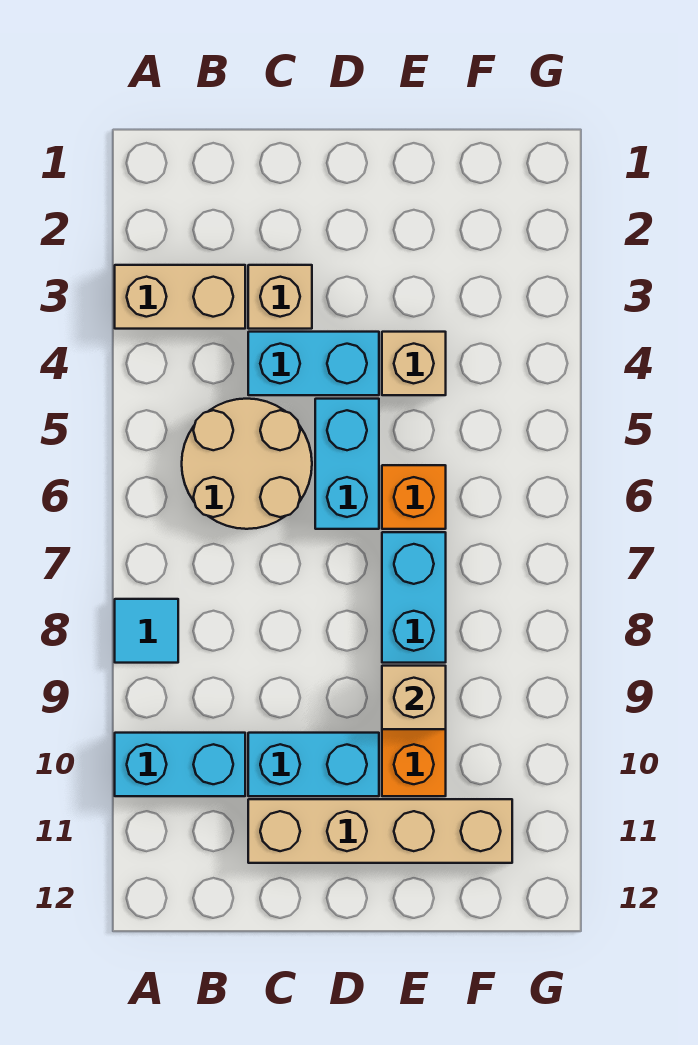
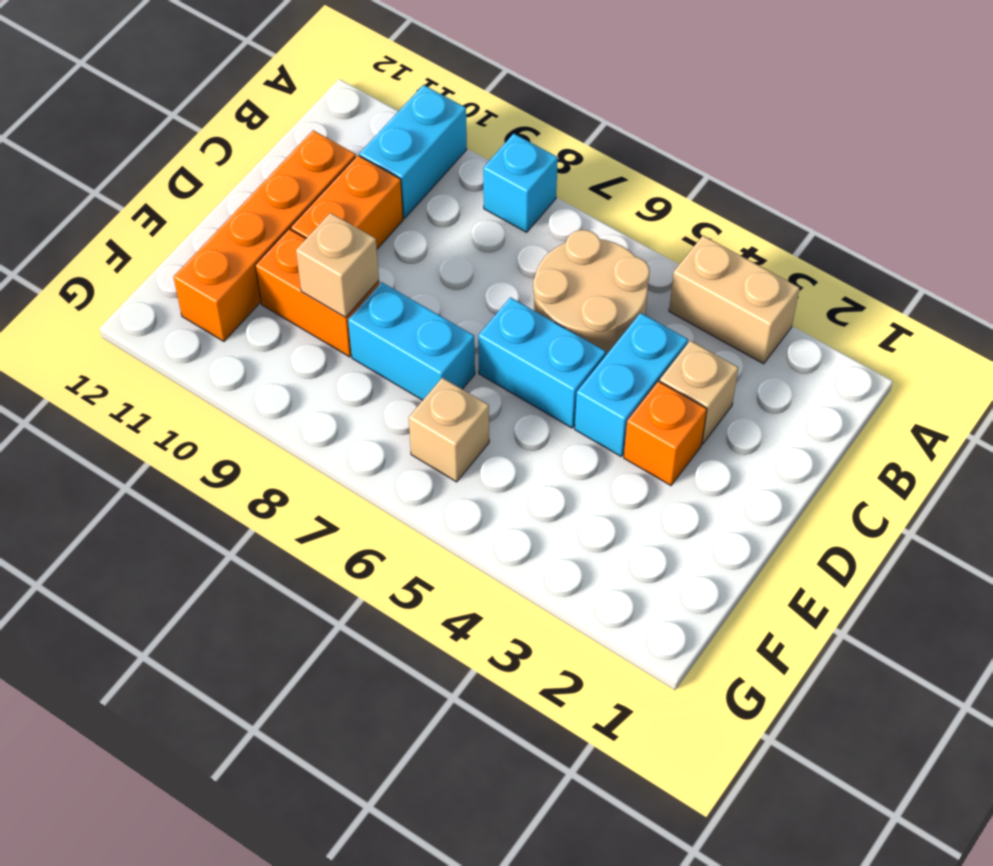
tan 1x2 brick [115,265,245,329] -> tan 1x2 brick turned to [669,236,799,364]
cyan 1x1 tile [115,599,178,663] -> cyan 1x1 brick [483,134,558,232]
cyan 1x2 brick [248,733,379,796] -> orange 1x2 brick [291,155,403,249]
tan 1x4 brick [248,799,512,863] -> orange 1x4 brick [174,130,356,341]
tan 1x1 brick [382,332,446,395] -> tan 1x1 brick moved to [409,378,489,482]
orange 1x1 brick [382,465,446,529] -> orange 1x1 brick moved to [624,381,707,485]

